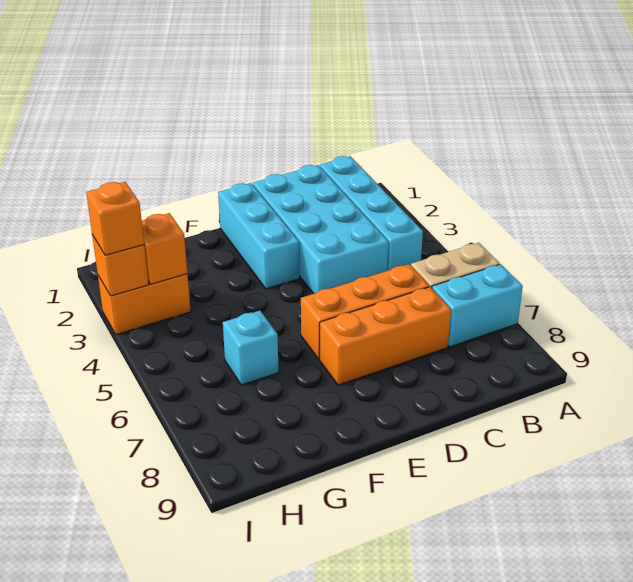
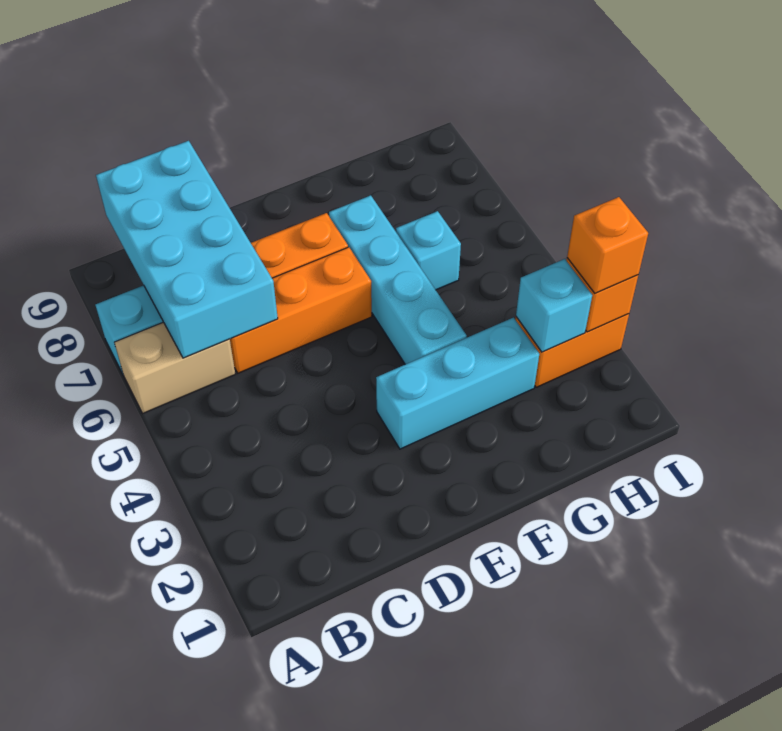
cyan 1x4 brick [320,156,423,271] -> cyan 1x4 brick moved to [329,195,467,364]
cyan 2x4 brick [253,165,388,294] -> cyan 2x4 brick moved to [96,141,278,358]
cyan 1x3 brick [218,183,300,289] -> cyan 1x3 brick turned to [376,318,539,449]
orange 1x1 brick [142,213,188,284] -> cyan 1x1 brick [516,259,592,352]

